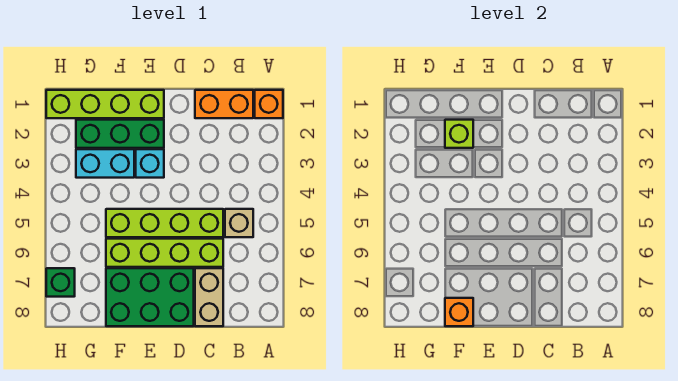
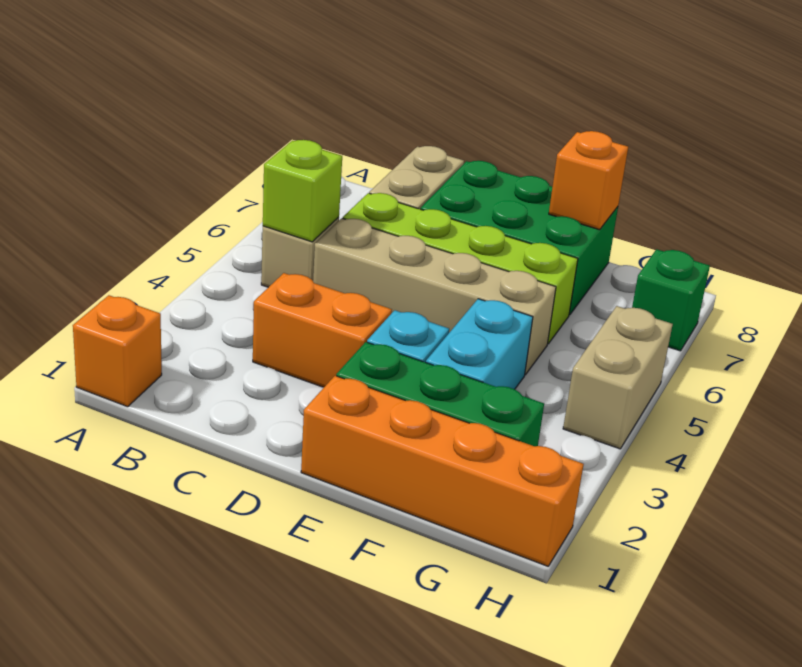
orange 1x2 brick [195,90,253,118] -> orange 1x2 brick moved to [253,273,392,387]
lime 1x4 brick [106,209,223,237] -> tan 1x4 brick [313,218,556,375]
lime 1x4 brick [46,90,164,118] -> orange 1x4 brick [301,376,584,566]
lime 1x1 brick [445,120,473,148] -> lime 1x1 brick moved to [263,140,342,242]
cyan 1x2 brick [76,149,134,178] -> cyan 1x2 brick turned to [426,299,533,389]
none -> tan 1x2 brick [563,306,673,449]

